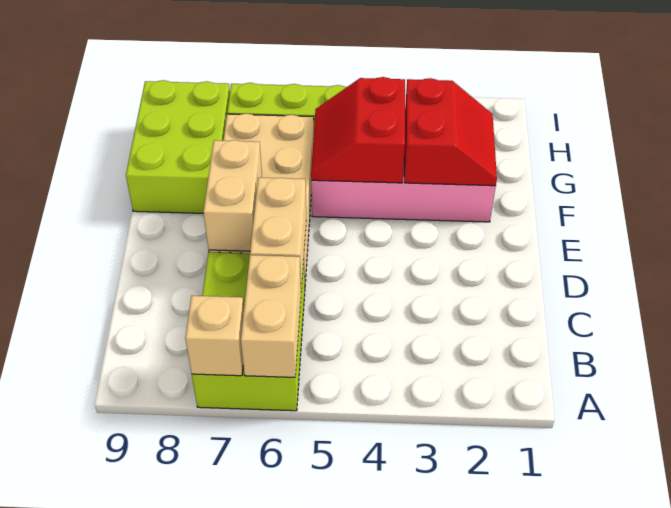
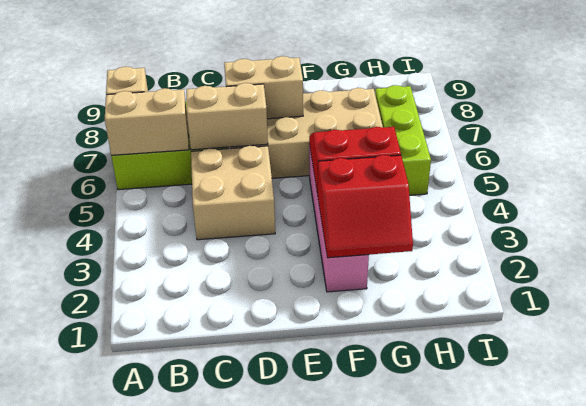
none -> tan 2x2 brick [191,146,275,240]
lime 2x3 brick [126,80,230,213] -> none

